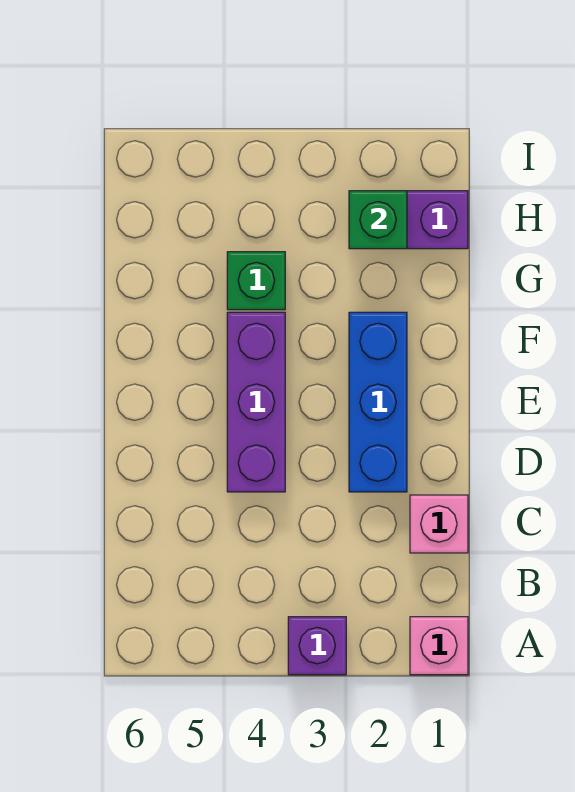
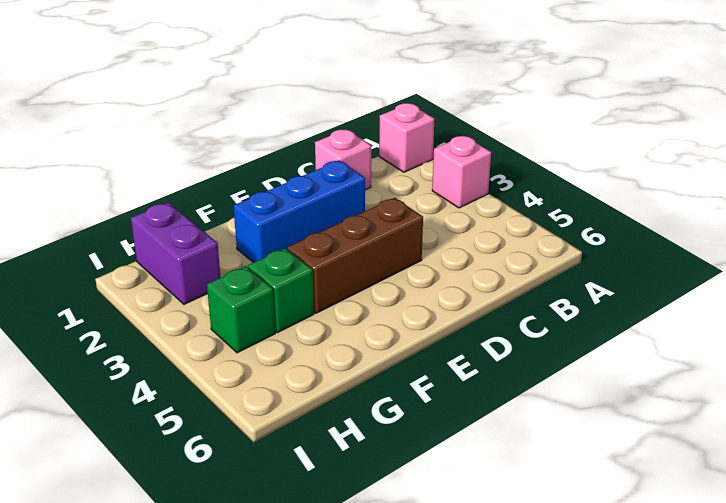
purple 1x1 brick [288,617,346,675] -> pink 1x1 brick [432,136,491,208]
purple 1x3 brick [227,312,285,492] -> brown 1x3 brick [287,198,423,313]
green 1x1 brick [349,191,407,249] -> green 1x1 brick moved to [207,266,275,353]

